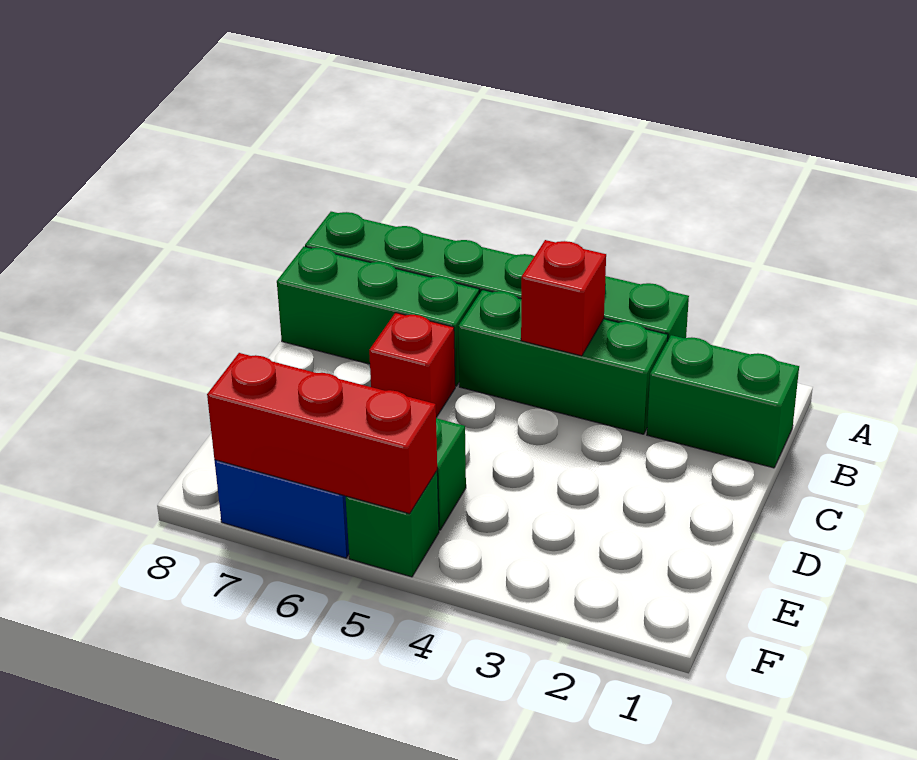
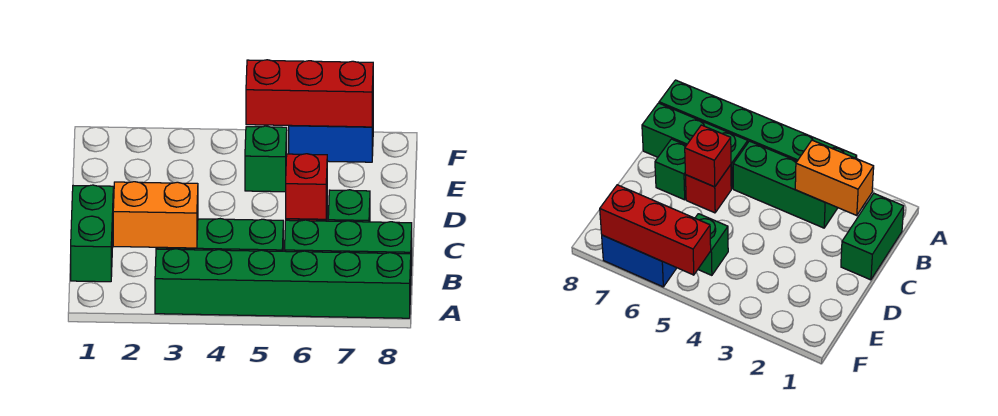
green 1x2 brick [647,335,799,468] -> green 1x2 brick turned to [71,185,113,282]
none -> orange 1x2 brick [113,182,198,248]
red 1x1 brick [521,240,606,356] -> red 1x1 brick moved to [286,154,327,219]
green 1x1 brick [346,471,439,577] -> green 1x1 brick moved to [328,190,370,222]

